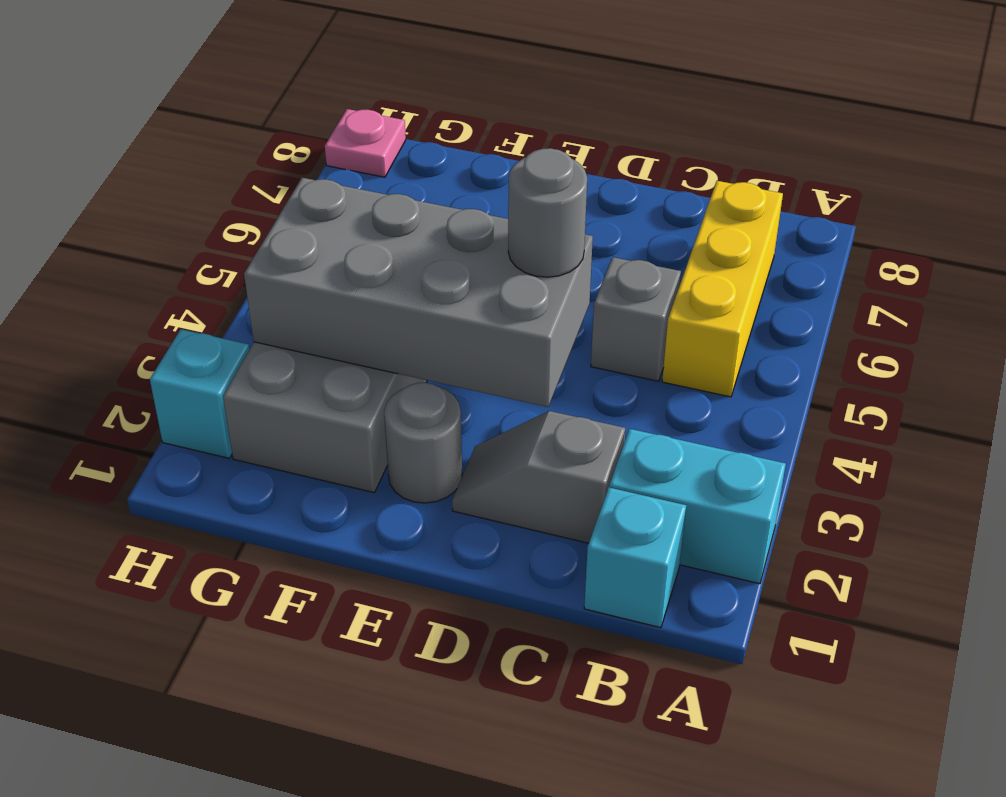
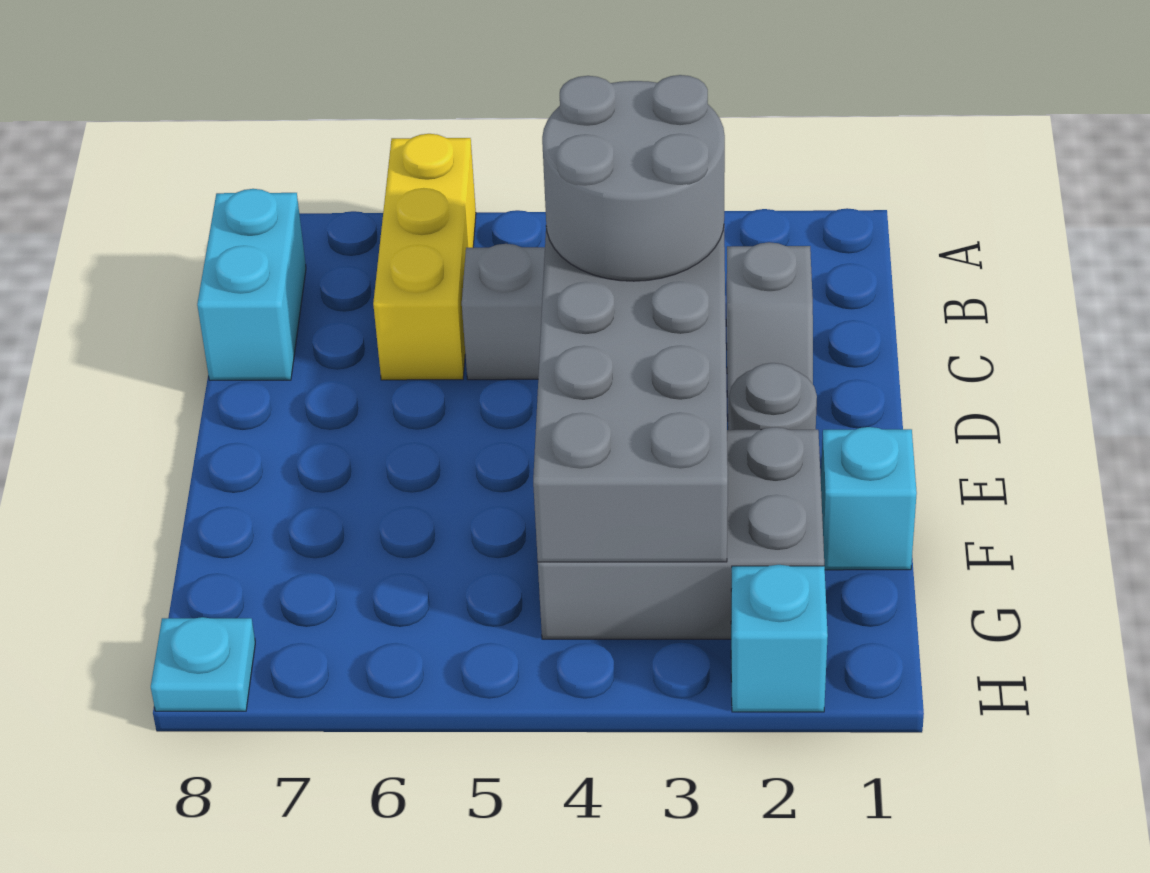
cyan 1x2 brick [609,429,786,584] -> cyan 1x2 brick moved to [197,189,306,380]
cyan 1x1 brick [584,488,686,628] -> cyan 1x1 brick moved to [821,427,917,570]
yellow 1x3 brick [662,181,783,397] -> yellow 1x3 brick turned to [373,134,476,380]
grey 1x1 round brick [508,148,587,277] -> grey 2x2 round brick [542,75,725,281]
pink 1x1 plate [325,109,406,177] -> cyan 1x1 plate [151,617,255,711]

